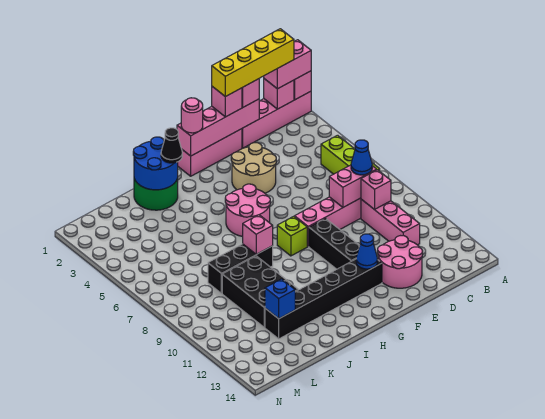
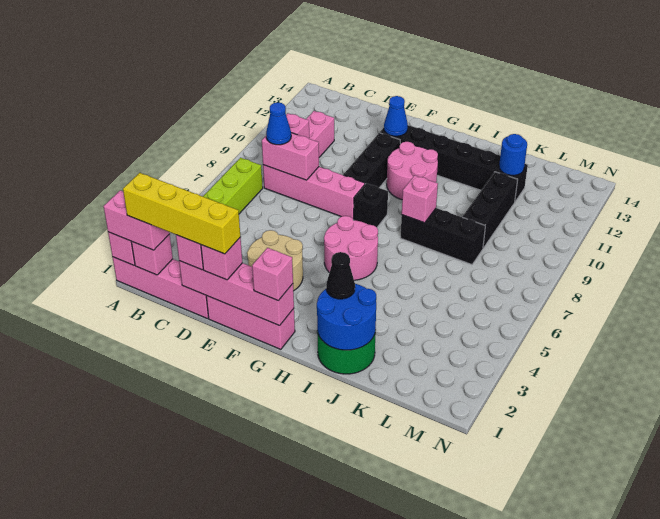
pink 2x2 round brick [378,236,423,288] -> pink 2x2 round brick moved to [387,142,438,200]
pink 1x1 round brick [181,98,203,133] -> pink 1x1 brick [252,248,293,301]
lime 1x1 brick [277,216,307,256] -> black 1x1 brick [354,183,388,227]
black 2x3 brick [222,256,298,328] -> black 1x3 brick [463,172,518,248]
blue 1x1 brick [265,279,295,319] -> blue 1x1 round brick [499,134,527,175]

